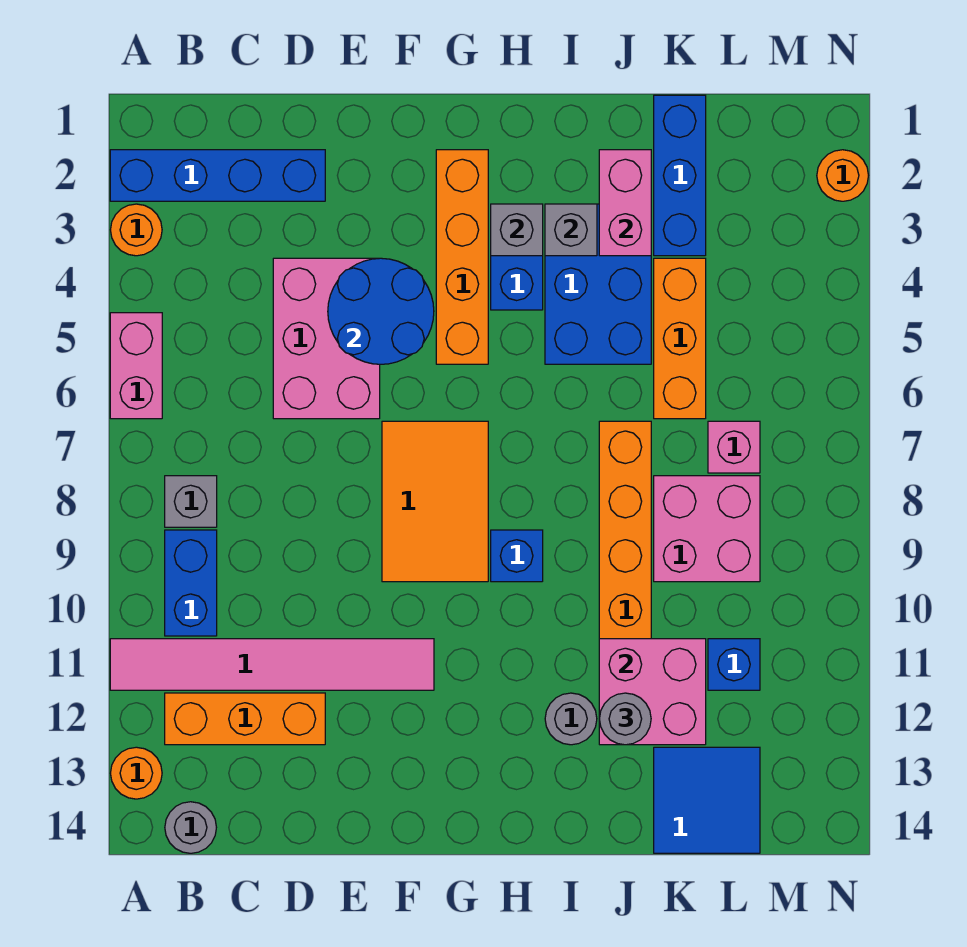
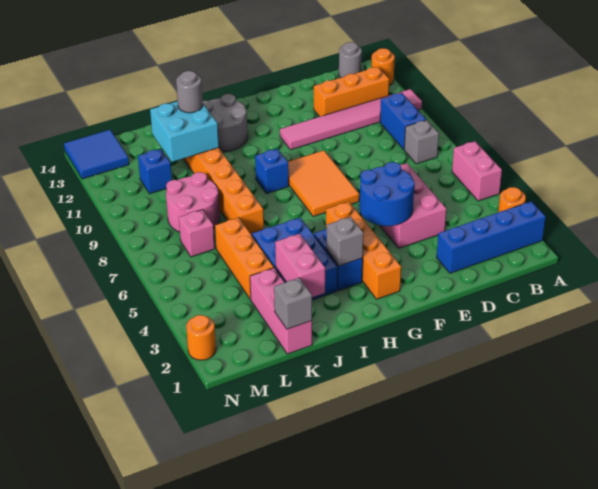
grey 1x1 brick [545,204,597,256] -> grey 1x1 brick moved to [274,278,312,329]
grey 1x1 round brick [545,693,597,745] -> grey 2x2 round brick [203,94,248,152]
pink 2x2 brick [599,639,706,745] -> cyan 2x2 brick [150,101,219,162]
blue 1x3 brick [654,95,706,256] -> pink 1x3 brick [250,268,312,354]
pink 2x2 brick [654,476,760,582] -> pink 2x2 round brick [166,172,220,232]
blue 2x2 tile [654,747,760,853] -> blue 2x2 tile moved to [64,130,129,179]

